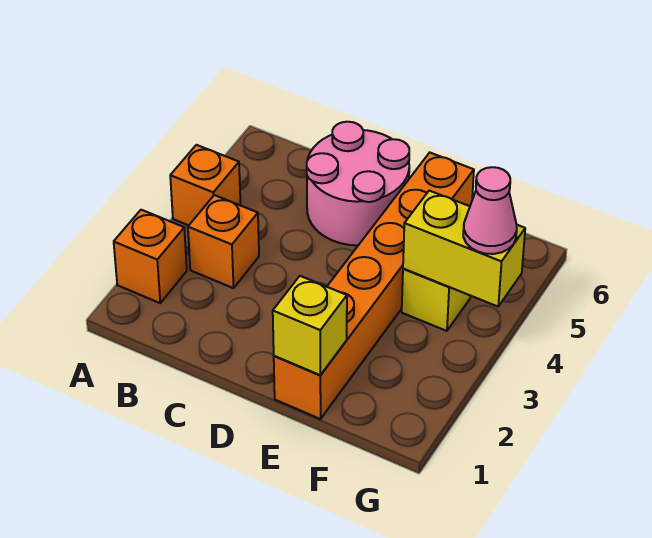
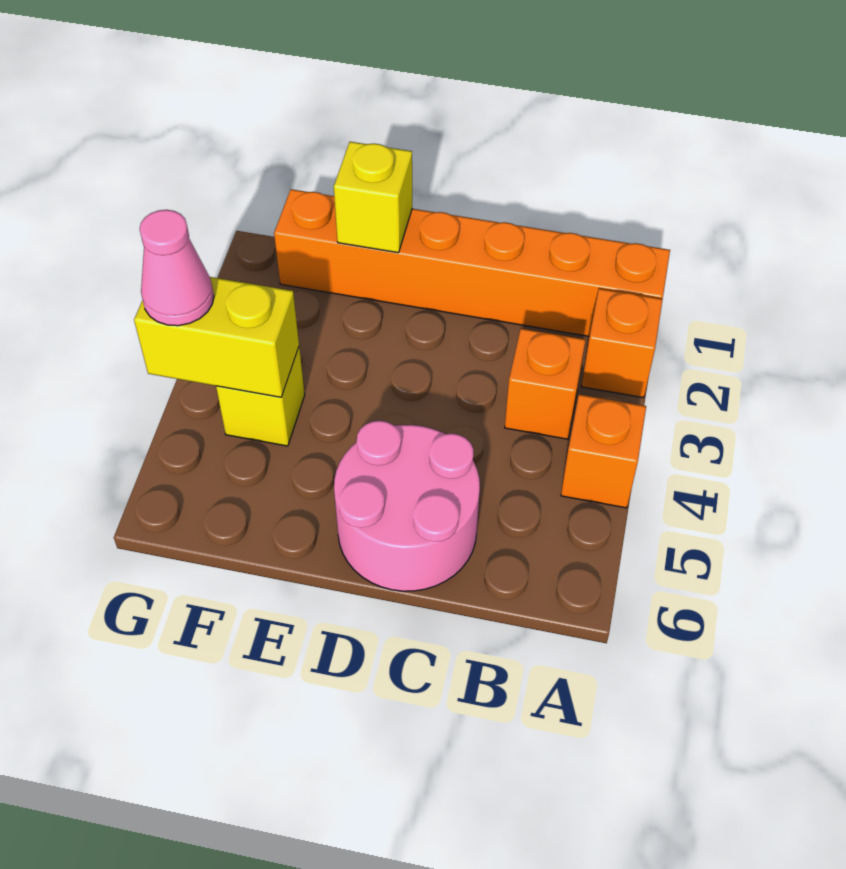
orange 1x6 brick [274,153,474,419] -> orange 1x6 brick turned to [274,189,670,336]

